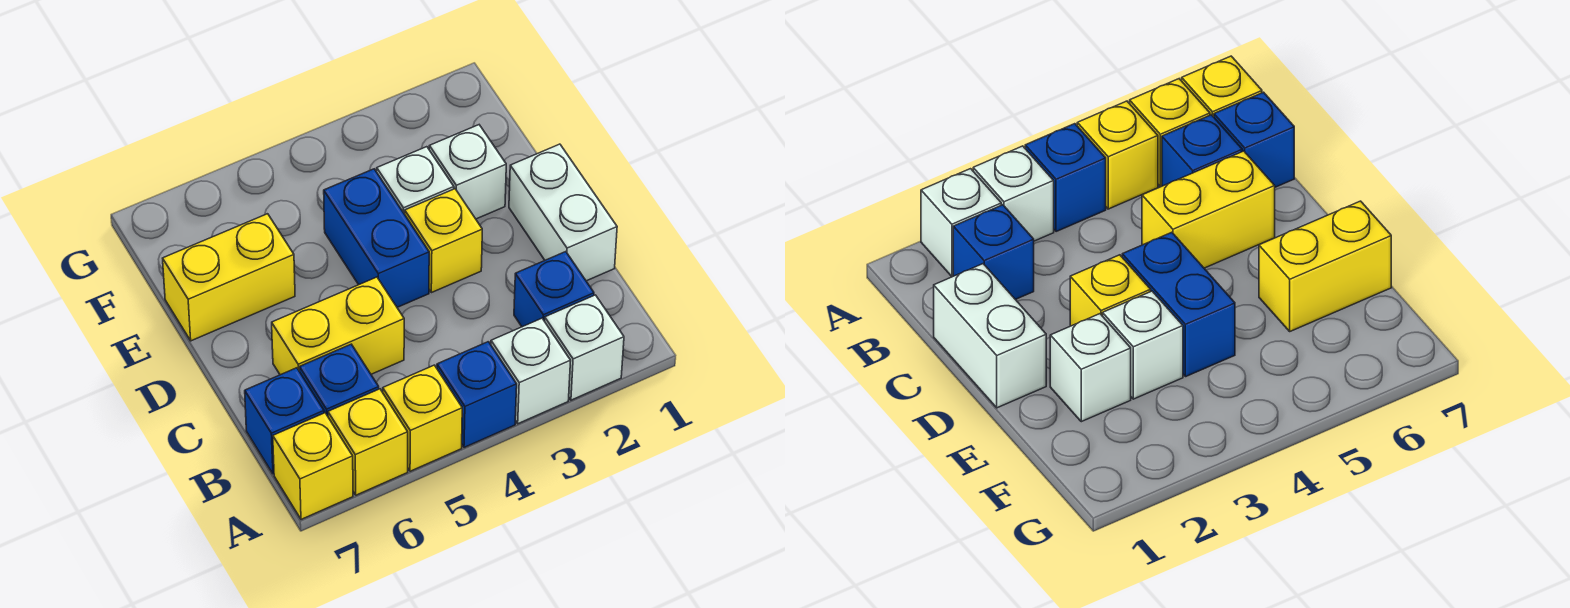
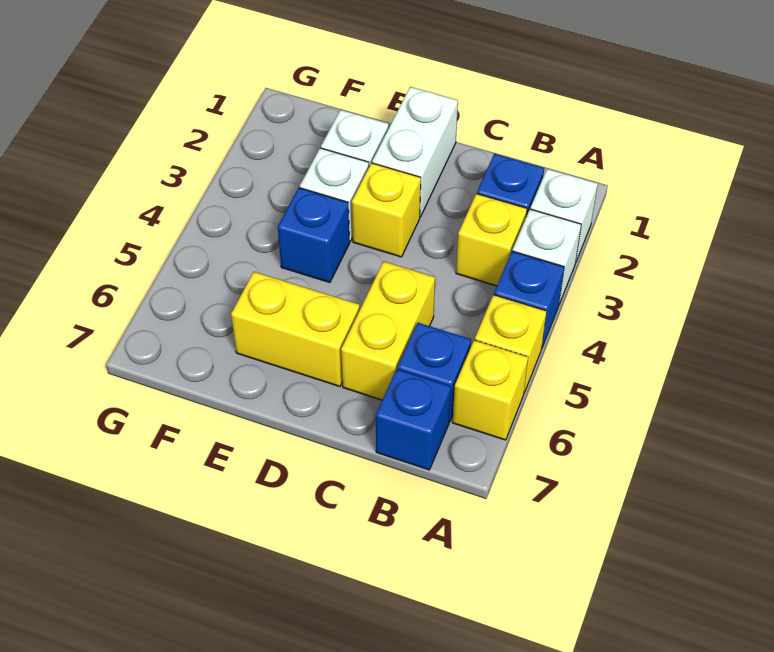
yellow 1x1 brick [273,413,353,519] -> yellow 1x1 brick moved to [456,194,527,286]
white 1x2 brick [509,144,617,281] -> white 1x2 brick turned to [372,87,458,217]
blue 1x2 brick [324,169,429,307] -> blue 1x1 brick [278,188,350,283]
yellow 1x2 brick [163,214,295,341] -> yellow 1x2 brick turned to [231,272,360,386]

